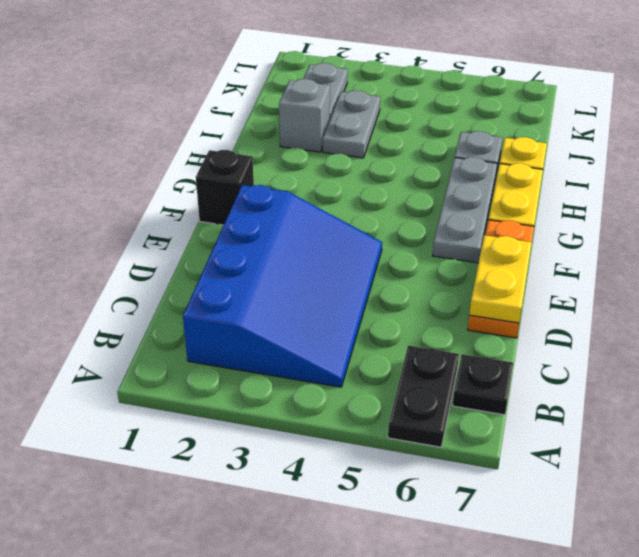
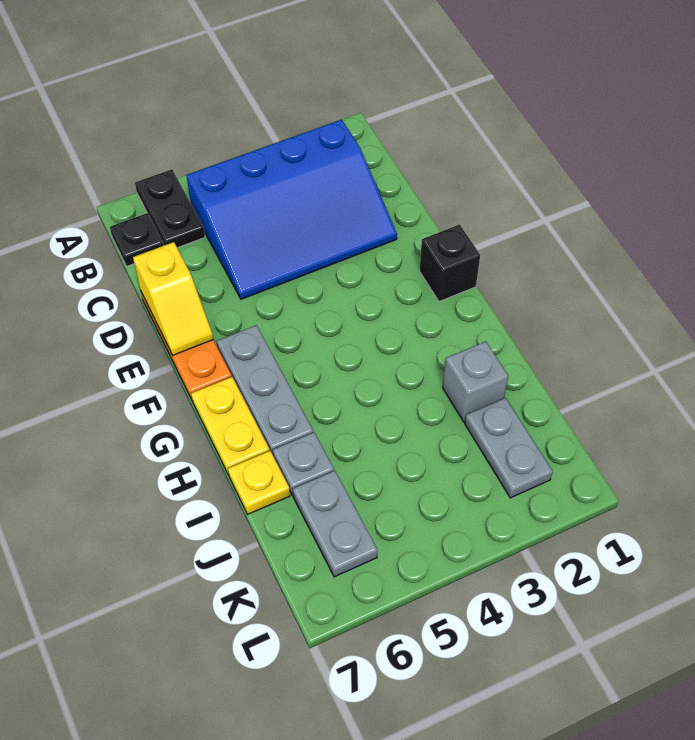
blue 3x4 slope [183,185,382,387] -> blue 3x4 slope turned to [187,120,397,299]
yellow 1x2 plate [469,235,532,323] -> yellow 1x2 slope [133,242,213,355]
grey 1x2 plate [323,91,380,158] -> grey 1x2 plate moved to [293,471,378,577]

